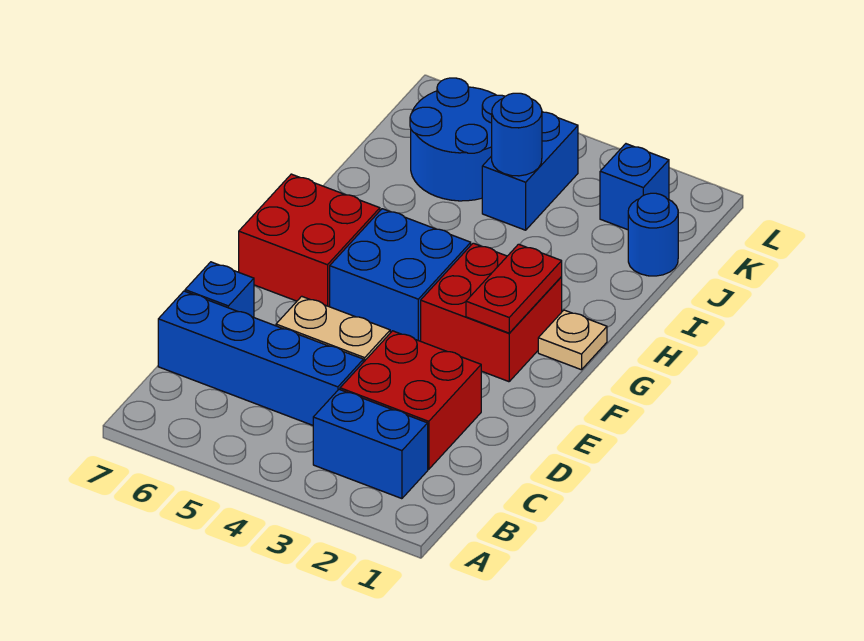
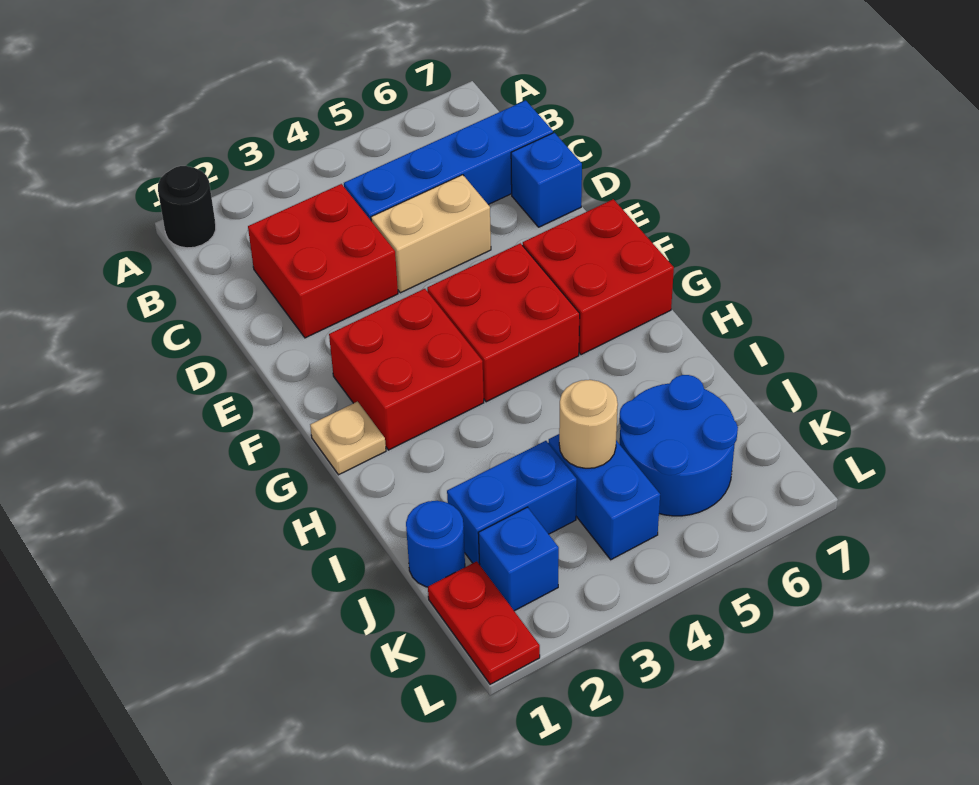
none -> black 1x1 round brick [158,166,216,248]
blue 1x2 brick [313,389,428,499] -> blue 1x2 brick moved to [447,441,577,565]
red 1x2 plate [466,244,562,333] -> red 1x2 plate moved to [428,561,540,684]
blue 2x2 brick [330,209,471,341] -> red 2x2 brick [427,243,580,402]
blue 1x1 round brick [492,93,542,176] -> tan 1x1 round brick [559,380,618,468]

